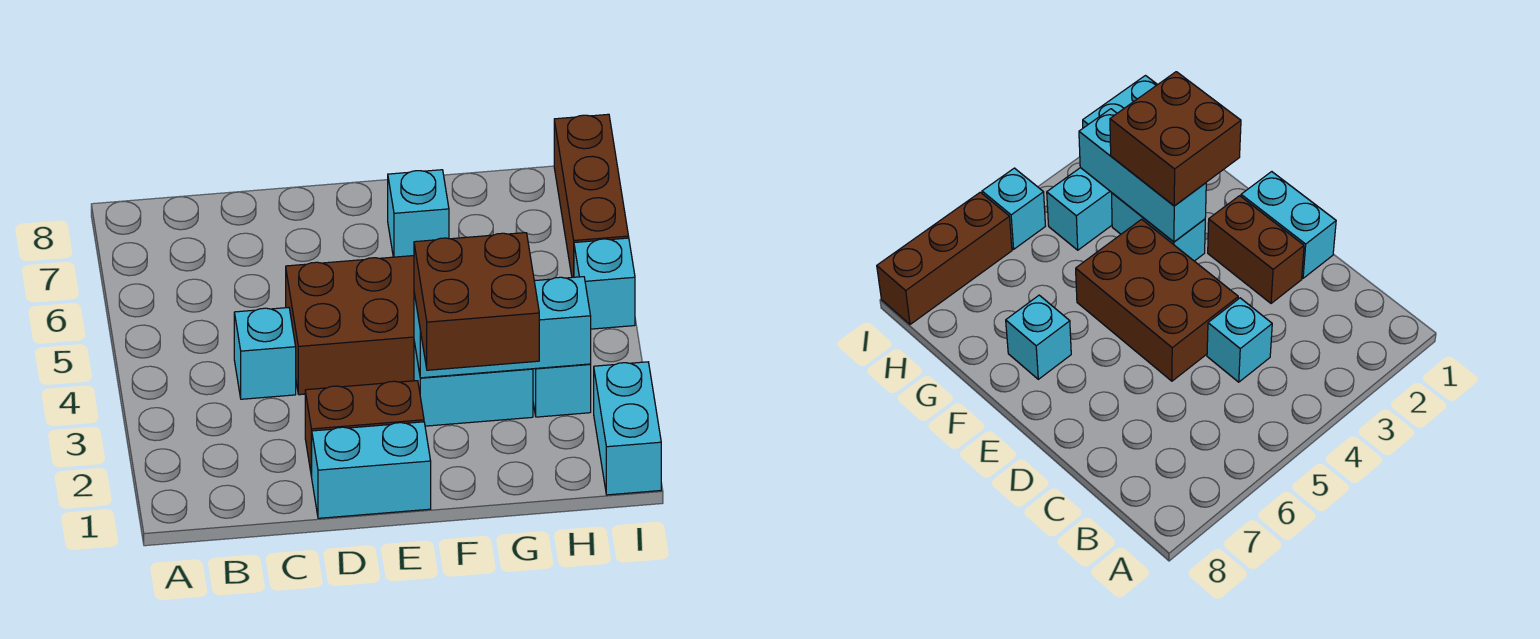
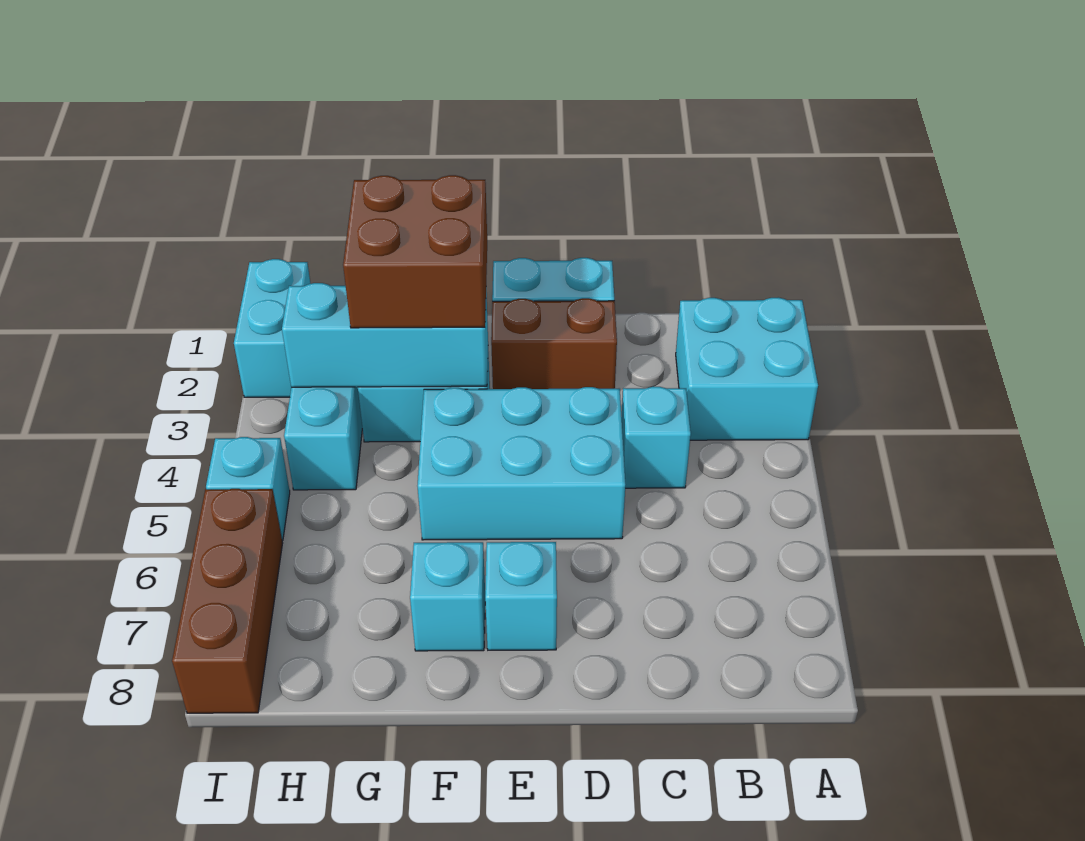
none -> cyan 2x2 brick [676,297,818,440]
brown 2x3 brick [286,256,414,395] -> cyan 2x3 brick [417,387,625,540]
none -> cyan 1x1 brick [485,542,557,650]

